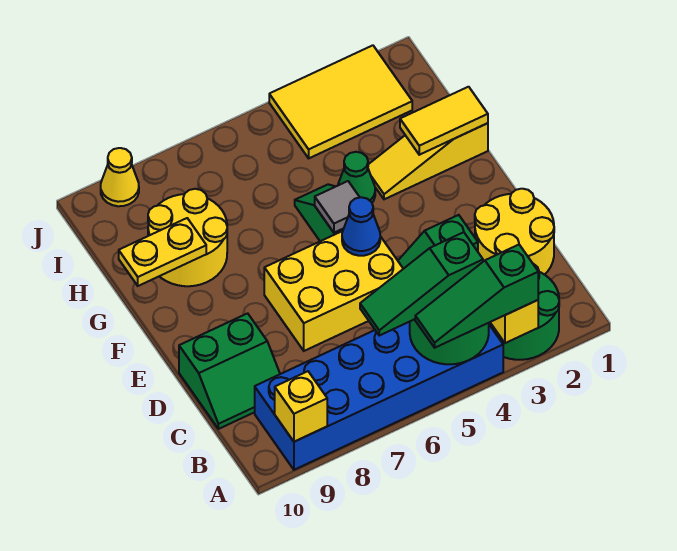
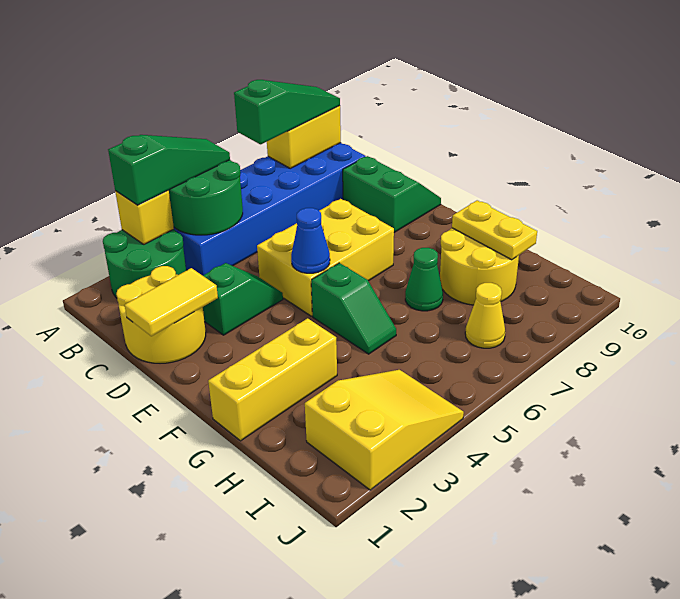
yellow 1x1 brick [275,371,327,442] -> yellow 1x2 brick [267,106,341,168]
green 1x3 slope [360,232,483,335] -> green 1x3 slope moved to [234,80,340,144]
green 2x2 slope [179,313,280,429] -> green 2x2 slope turned to [343,156,441,232]
grey 1x1 tile [315,181,360,233] -> none
yellow 1x3 slope [368,123,488,199] -> yellow 1x3 brick [208,318,337,441]
yellow 1x2 tile [400,87,488,155] -> yellow 1x2 tile moved to [125,268,218,336]
green 1x1 cone [338,152,375,202] -> green 1x1 cone moved to [405,248,443,311]
yellow 1x2 plate [119,218,206,286] -> yellow 1x2 plate turned to [452,200,537,260]
yellow 2x3 tile [269,45,412,158] -> yellow 2x3 slope [305,370,464,490]
yellow 1x1 cone [101,148,139,206] -> yellow 1x1 cone moved to [465,283,505,348]

